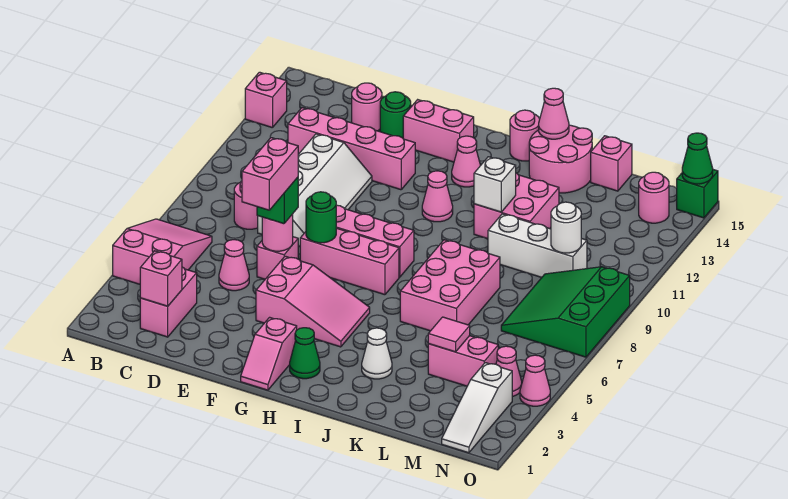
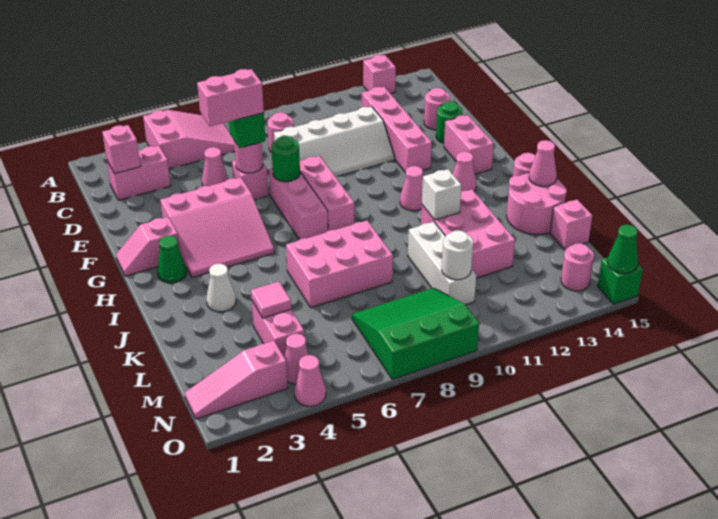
pink 2x3 slope [256,256,370,347] -> pink 3x3 slope [160,177,274,278]
pink 2x2 brick [474,173,559,239] -> pink 2x3 brick [421,190,515,278]
white 1x3 slope [442,363,512,453] -> pink 1x3 slope [185,341,288,419]

